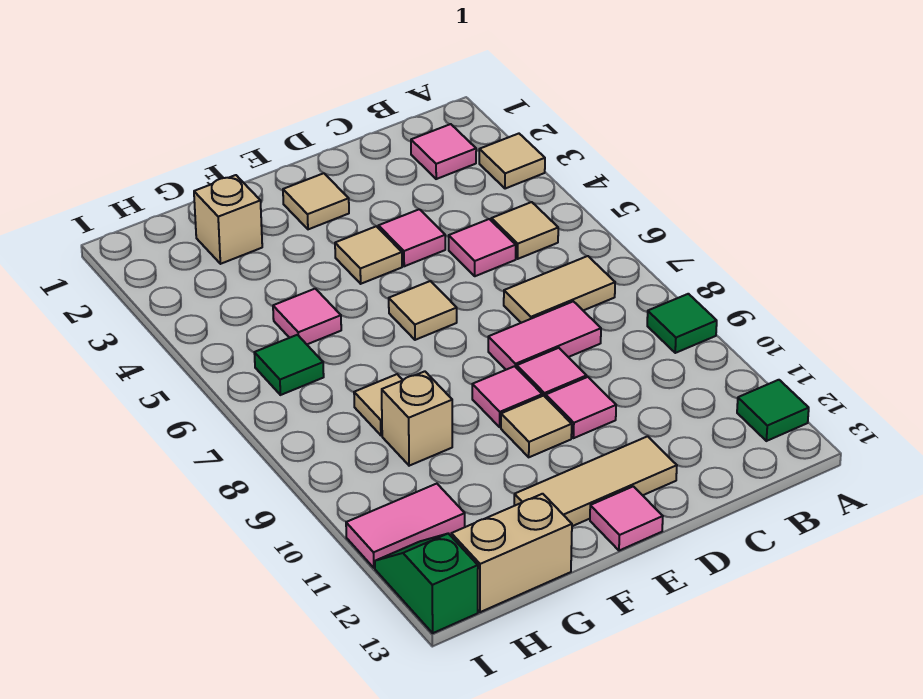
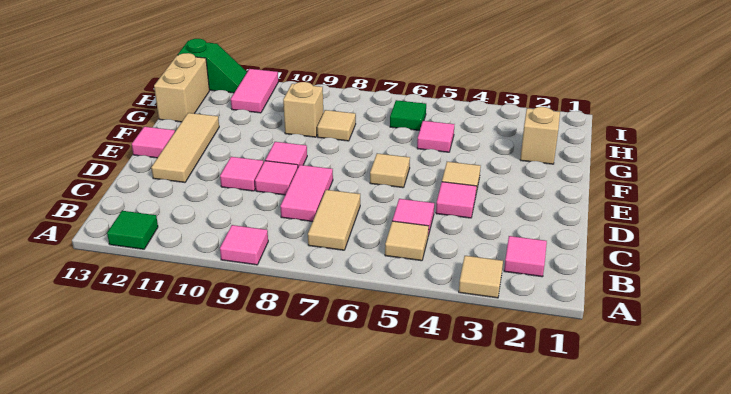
green 1x1 tile [647,294,717,353] -> pink 1x1 tile [220,225,268,265]
tan 1x1 tile [283,173,349,229] -> none
tan 1x1 tile [501,396,572,457] -> none

